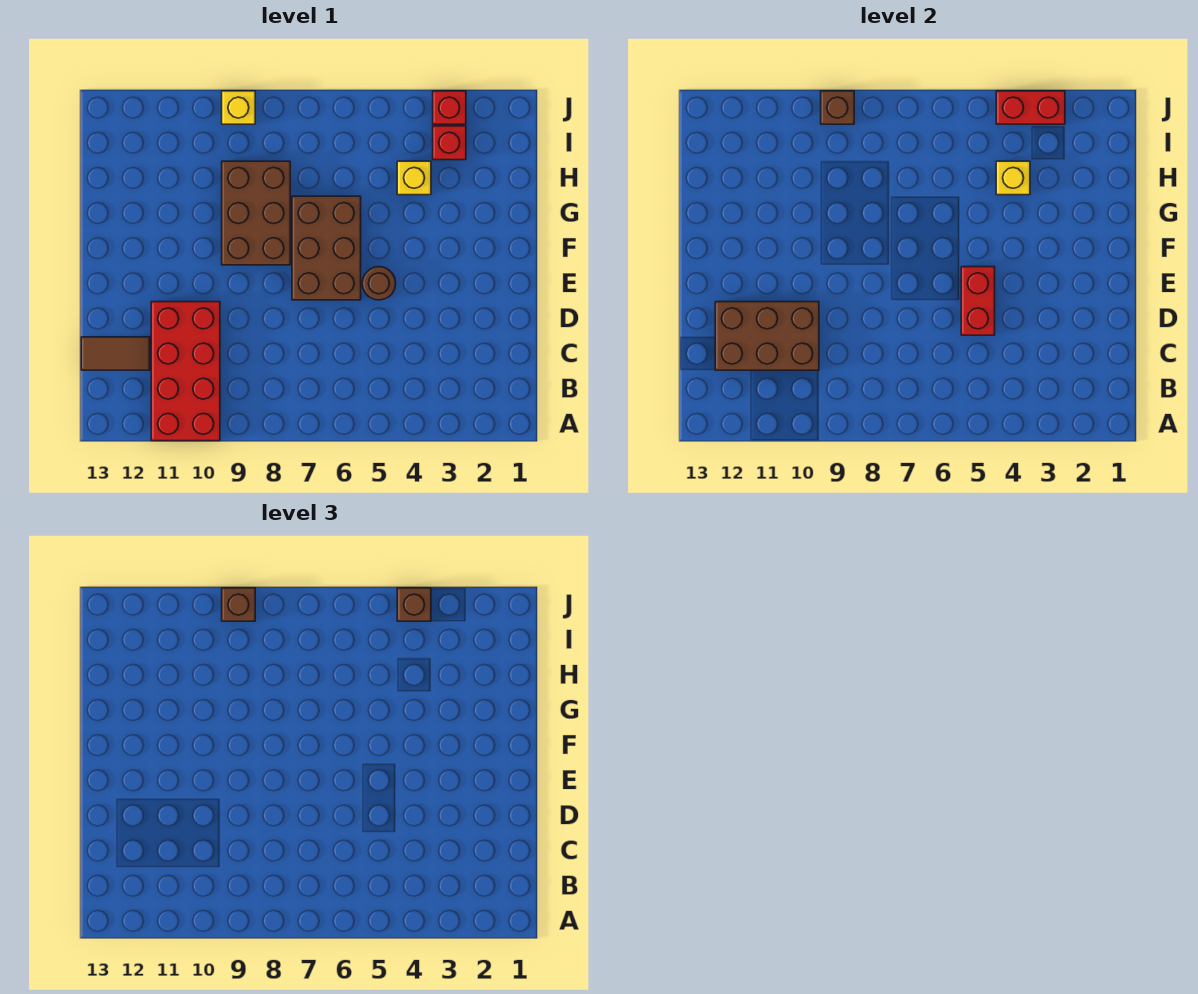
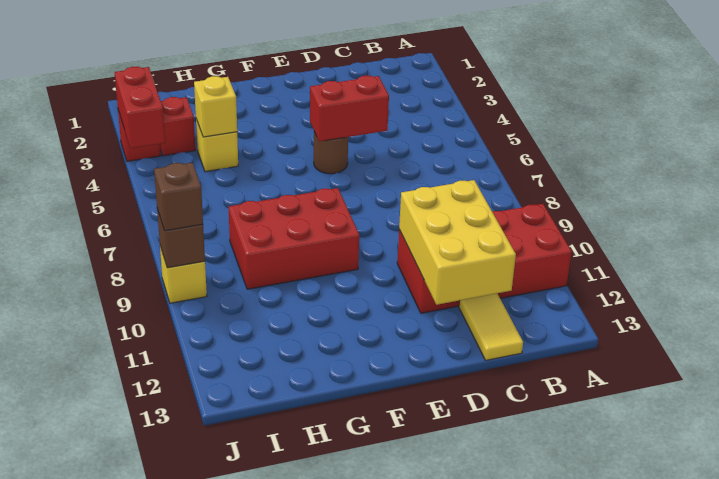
brown 2x3 brick [715,302,819,370] -> yellow 2x3 brick [399,180,516,305]
brown 1x2 tile [81,337,150,370] -> yellow 1x2 tile [459,293,523,360]
brown 2x3 brick [292,196,361,300] -> none
brown 2x3 brick [222,161,290,265] -> red 2x3 brick [229,188,359,289]
brown 1x1 brick [397,588,431,621] -> none

